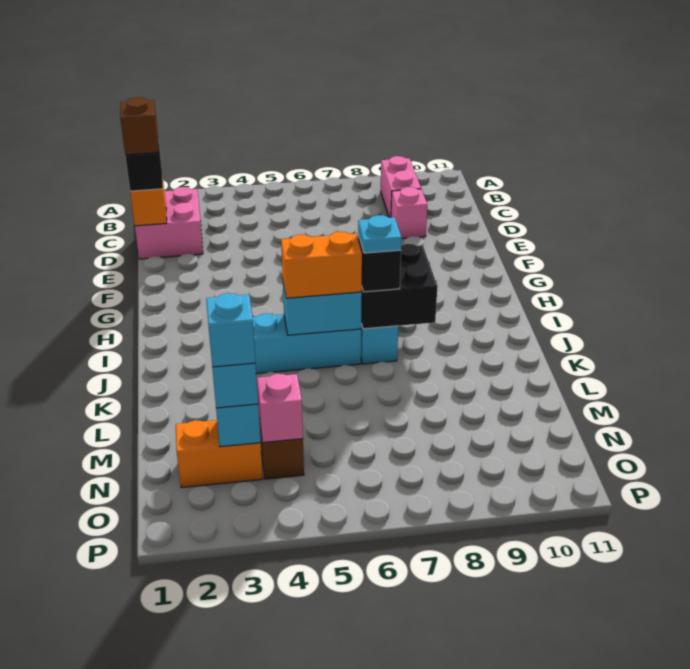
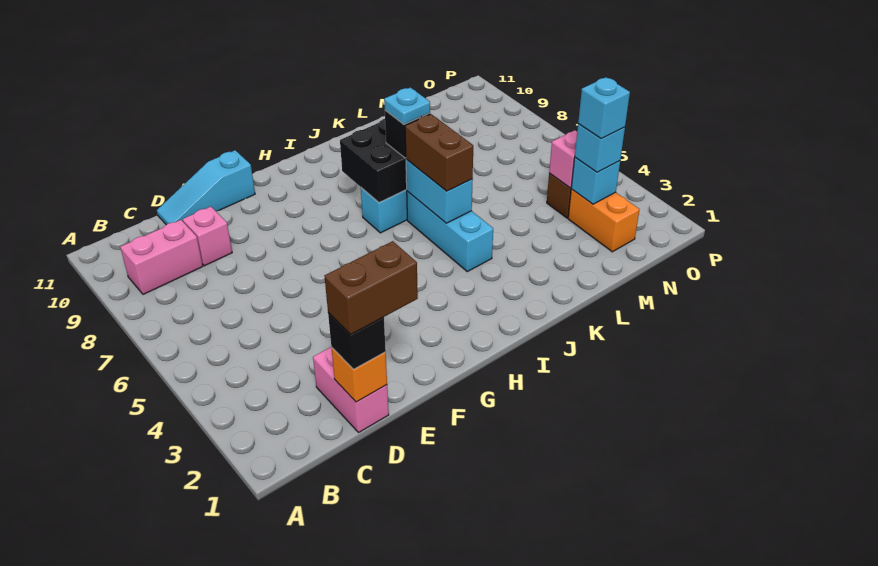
pink 2x2 brick [135,187,203,259] -> pink 1x2 brick [313,347,389,433]
brown 1x1 brick [120,97,159,155] -> brown 1x2 brick [325,241,418,335]
none -> cyan 1x3 slope [157,150,255,225]
orange 1x2 brick [281,231,362,298] -> brown 1x2 brick [405,114,473,191]

